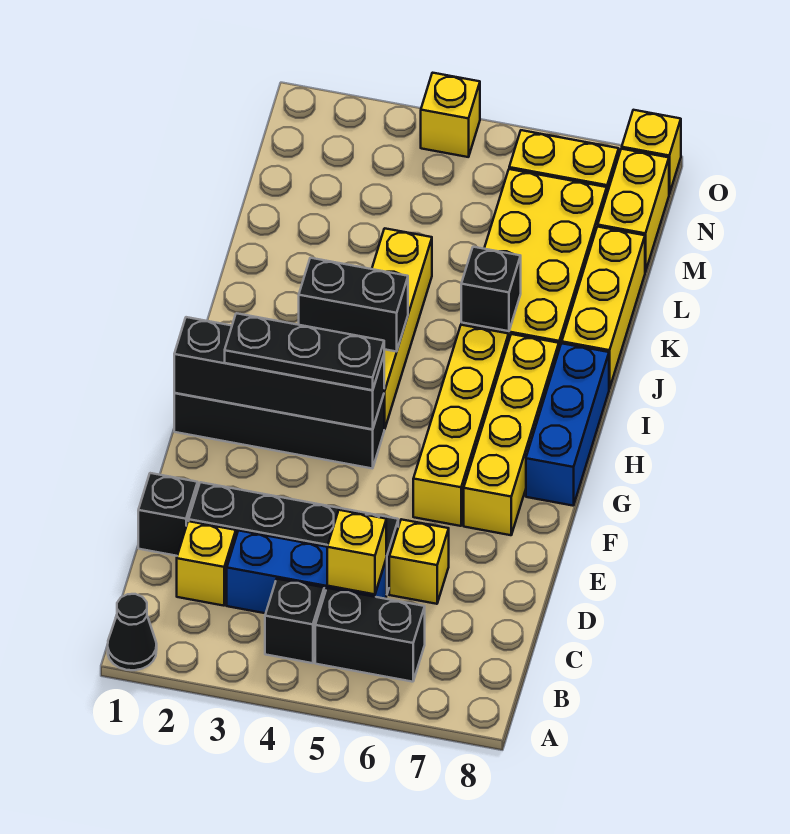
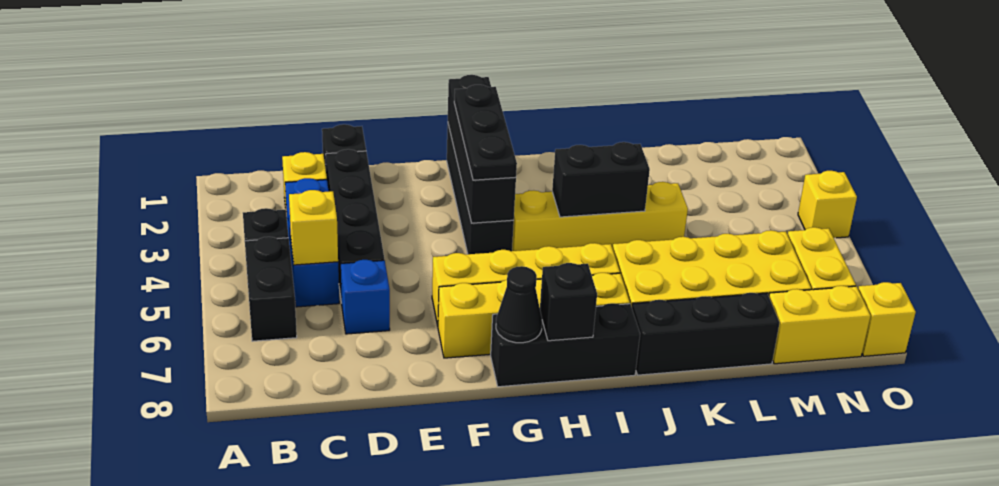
black 1x1 cone [108,594,157,670] -> black 1x1 cone moved to [496,266,542,343]
yellow 1x1 brick [389,519,449,604] -> blue 1x1 brick [341,260,390,334]
blue 1x3 brick [526,343,609,506] -> black 1x3 brick [491,303,640,387]
black 1x2 brick [299,258,408,352] -> black 1x2 brick turned to [552,142,650,217]
black 1x1 brick [461,247,521,331] -> black 1x1 brick moved to [540,263,597,341]
yellow 1x3 brick [562,227,645,389] -> black 1x3 brick [632,293,779,375]

